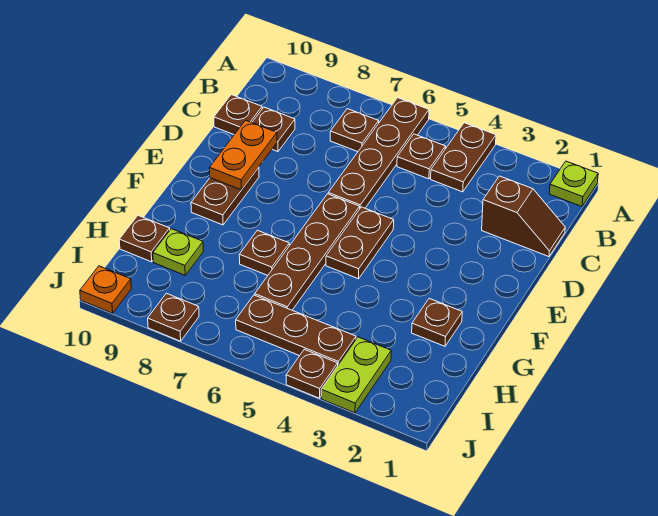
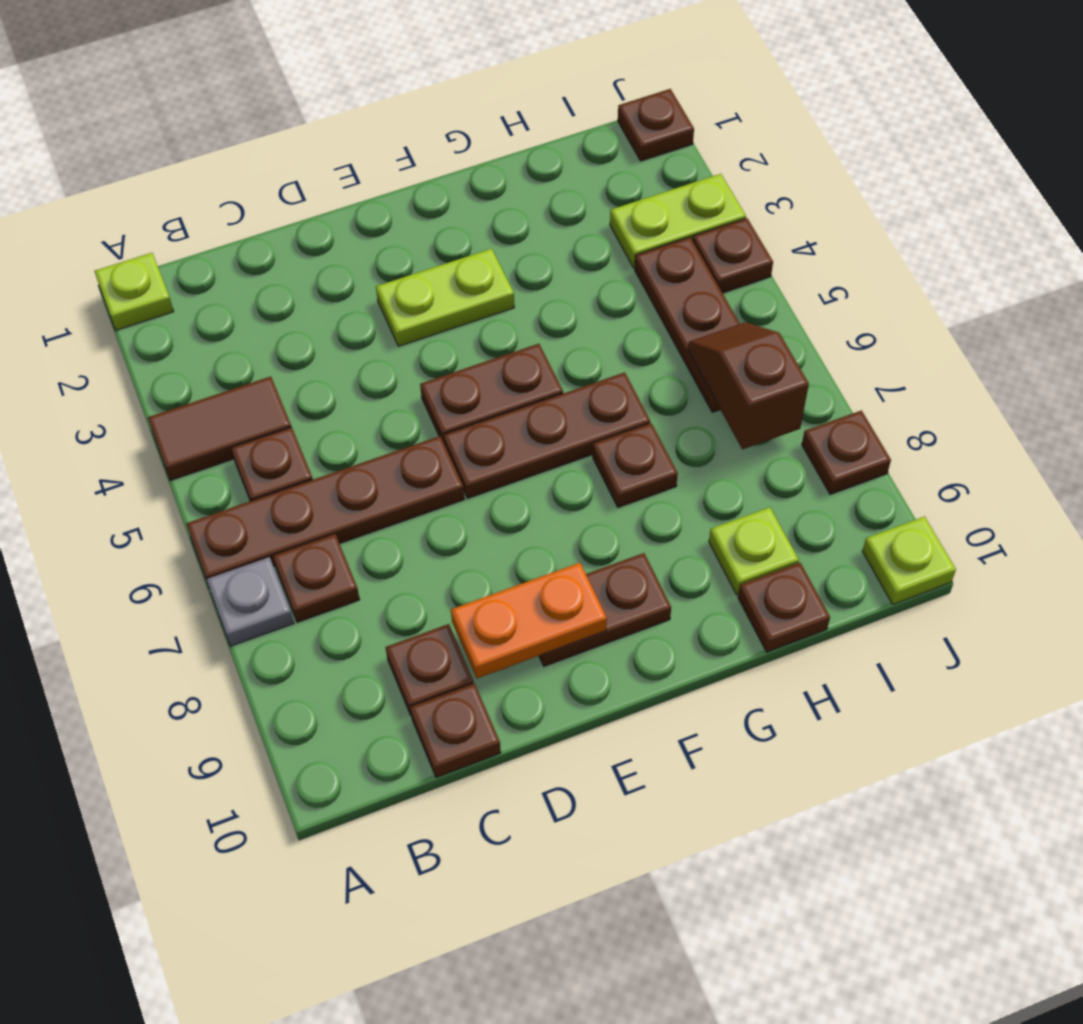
brown 1x2 plate [431,123,496,192] -> brown 1x2 tile [148,376,291,481]
none -> grey 1x1 plate [206,557,294,646]
brown 1x2 slope [482,176,565,257] -> brown 1x2 slope moved to [688,322,809,449]
none -> lime 1x2 plate [376,249,514,346]
brown 1x4 plate [255,194,360,310] -> brown 1x3 plate [443,372,650,498]
brown 1x1 plate [412,298,462,346] -> brown 1x1 plate moved to [618,89,694,161]
orange 1x1 plate [80,266,131,313] -> lime 1x1 plate [862,517,956,604]

